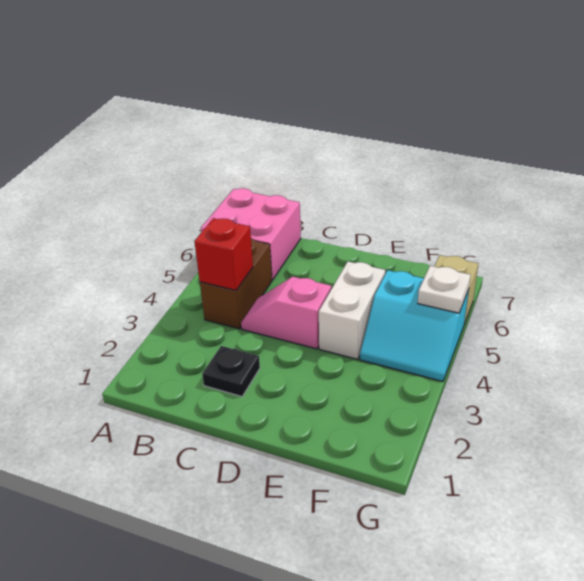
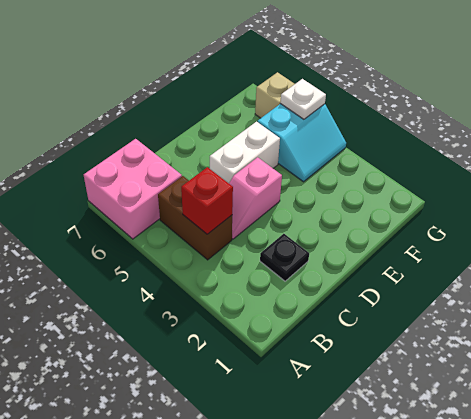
white 1x2 brick [319,262,385,359] -> white 1x2 brick turned to [210,122,280,183]

